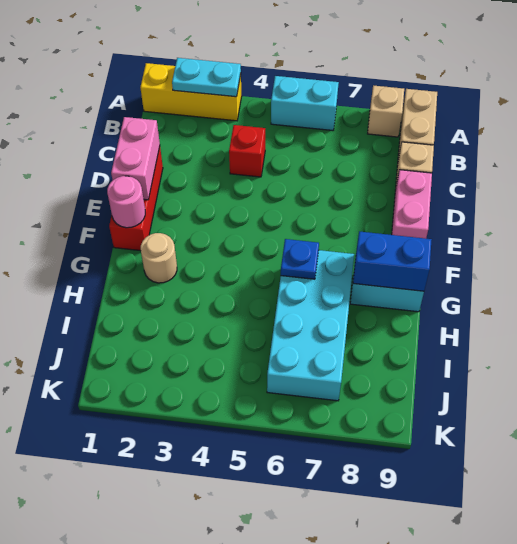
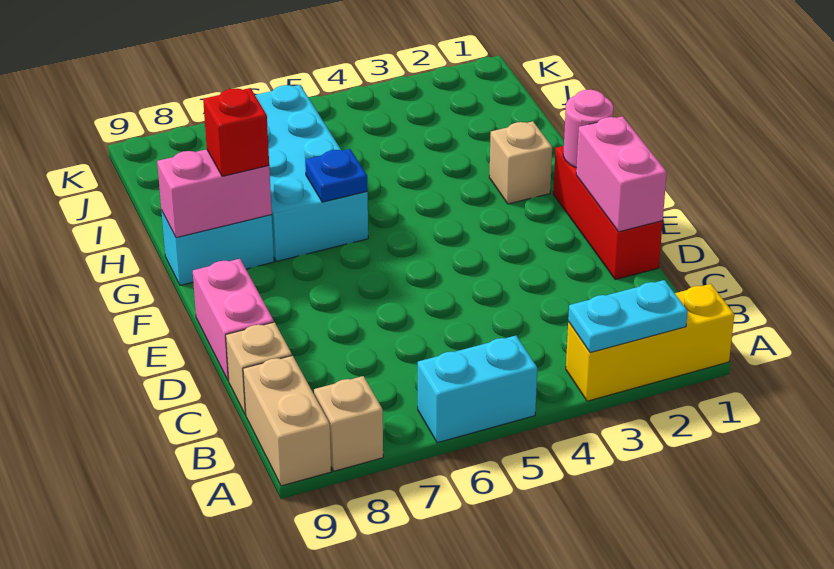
red 1x1 brick [229,125,265,177] -> red 1x1 brick moved to [203,88,269,176]
tan 1x1 round brick [141,233,177,283] -> tan 1x1 brick [489,121,552,204]
blue 1x2 brick [353,231,432,291] -> pink 1x2 brick [157,149,272,238]

